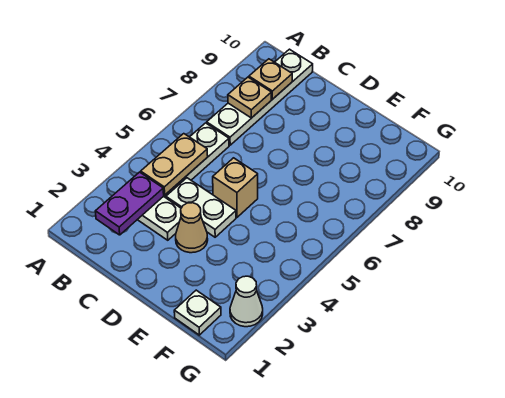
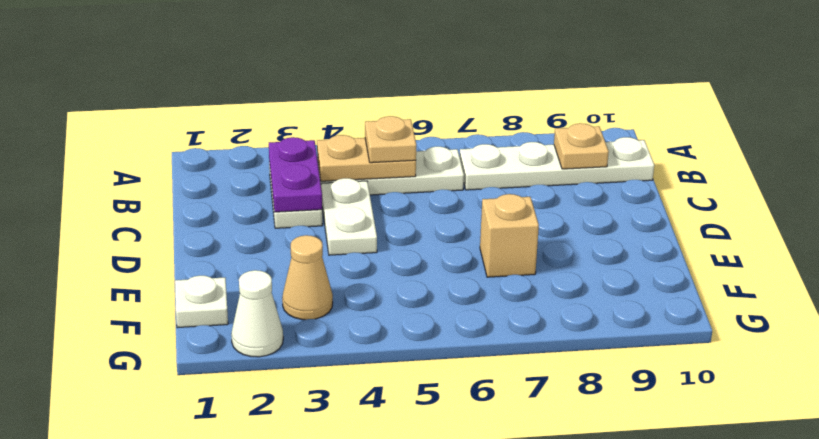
purple 1x2 plate [95,172,164,235] -> purple 1x2 plate turned to [269,137,322,212]
tan 1x1 plate [228,77,271,118] -> tan 1x1 plate moved to [365,116,416,163]
tan 1x1 cone [176,203,208,253] -> tan 1x1 cone moved to [282,235,333,320]
tan 1x1 brick [213,158,258,217] -> tan 1x1 brick moved to [480,194,539,277]

